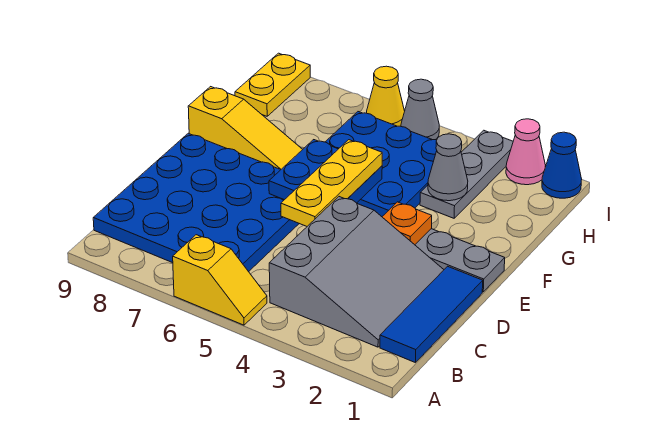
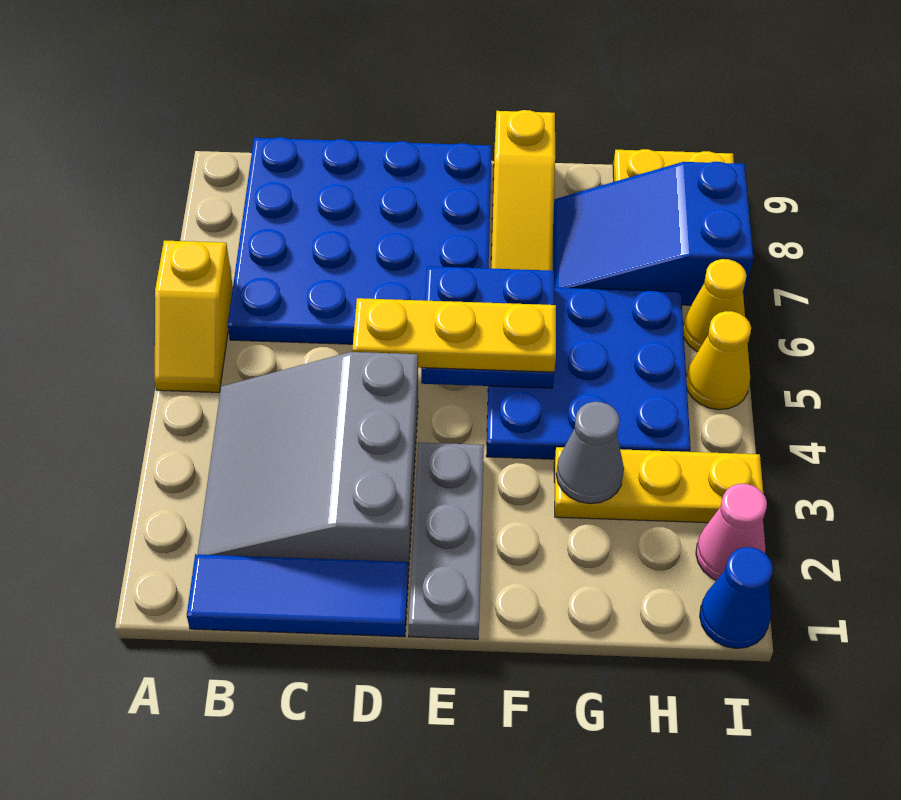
grey 3x3 slope [269,197,444,347] -> grey 3x3 slope turned to [197,352,418,570]
orange 1x1 plate [382,202,432,245] -> none
grey 1x3 plate [420,130,513,218] -> yellow 1x3 plate [554,447,763,523]
none -> blue 2x3 slope [554,162,754,305]
grey 1x1 cone [401,79,439,140] -> yellow 1x1 cone [686,311,751,410]

